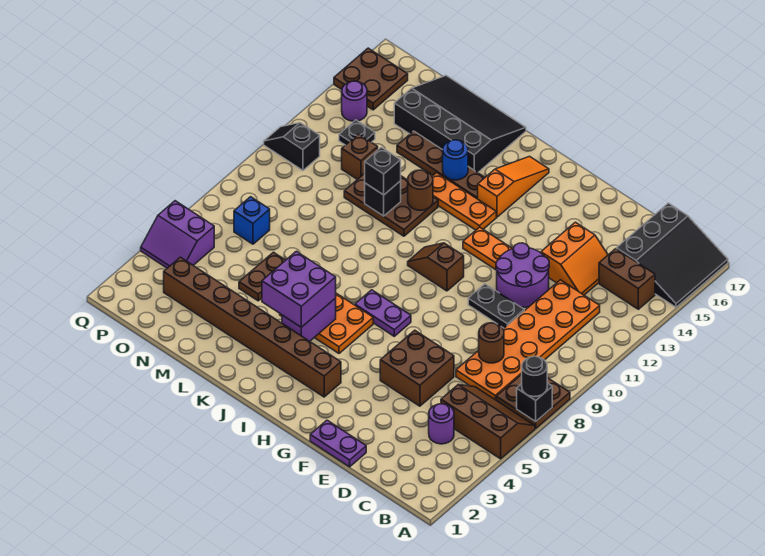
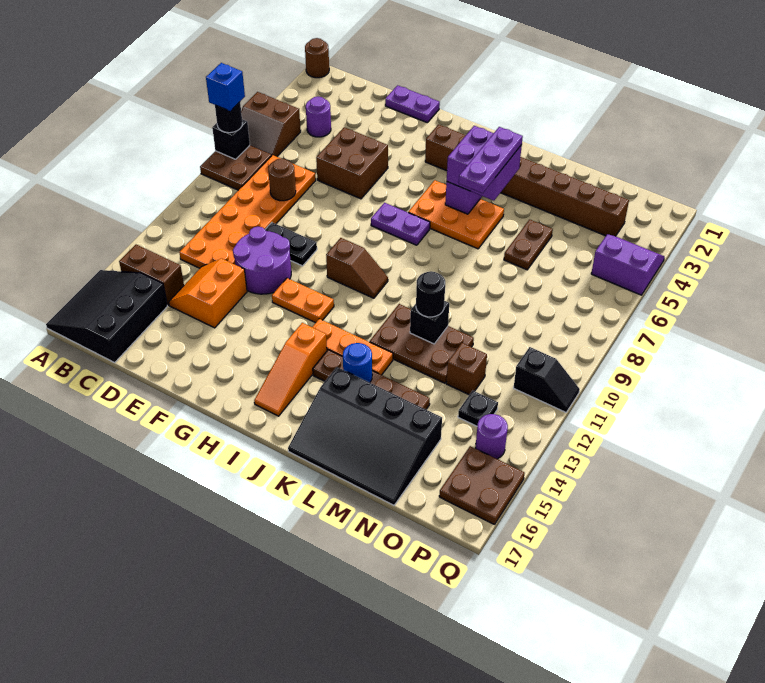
brown 2x3 slope [441,385,535,459] -> brown 2x2 slope [241,92,301,157]
none -> purple 1x3 plate [459,127,523,193]
brown 1x1 round brick [408,170,433,210] -> brown 1x1 round brick moved to [305,38,329,78]
black 1x1 brick [365,147,401,195] -> black 1x1 round brick [416,271,445,317]
blue 1x1 brick [234,197,270,244] -> blue 1x1 brick moved to [206,63,245,111]

